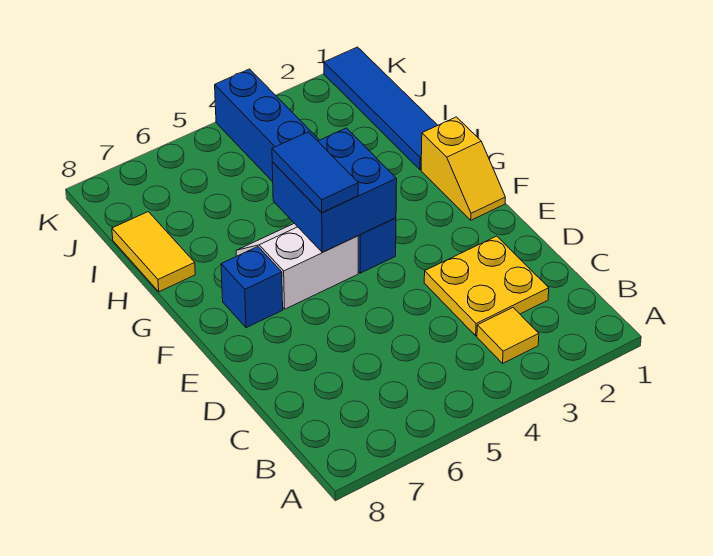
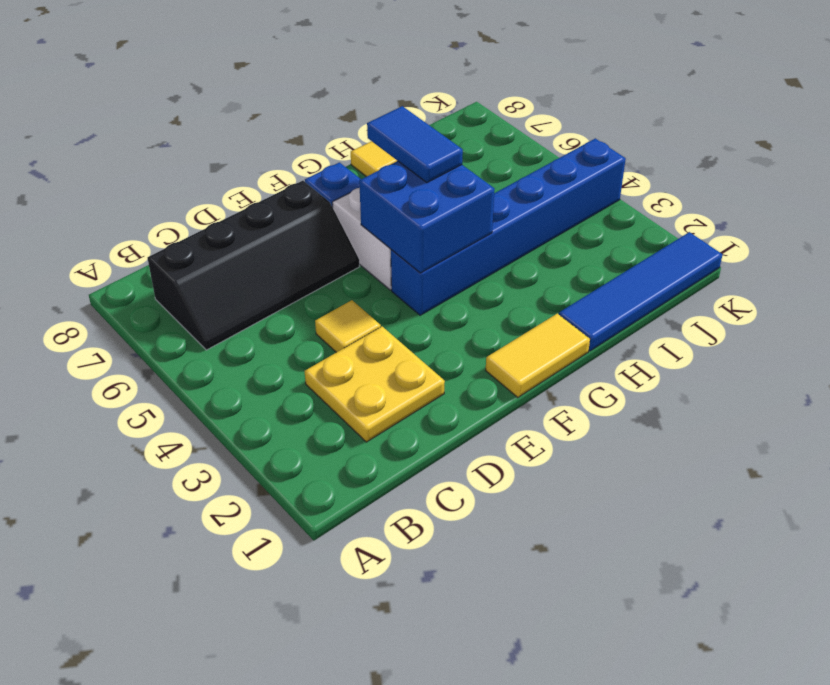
yellow 1x1 tile [477,308,539,363] -> yellow 1x1 tile moved to [315,300,381,352]
none -> black 2x4 slope [147,181,360,350]
yellow 1x2 slope [421,117,505,220] -> yellow 1x2 tile [486,314,590,397]
blue 1x2 tile [272,132,358,213] -> blue 1x2 tile turned to [367,106,463,183]

